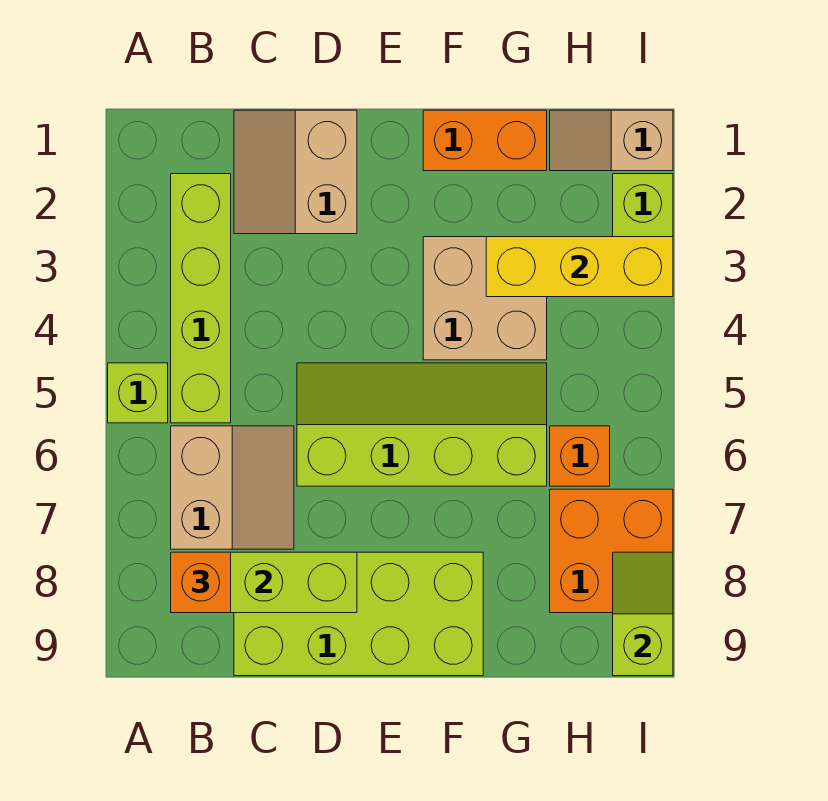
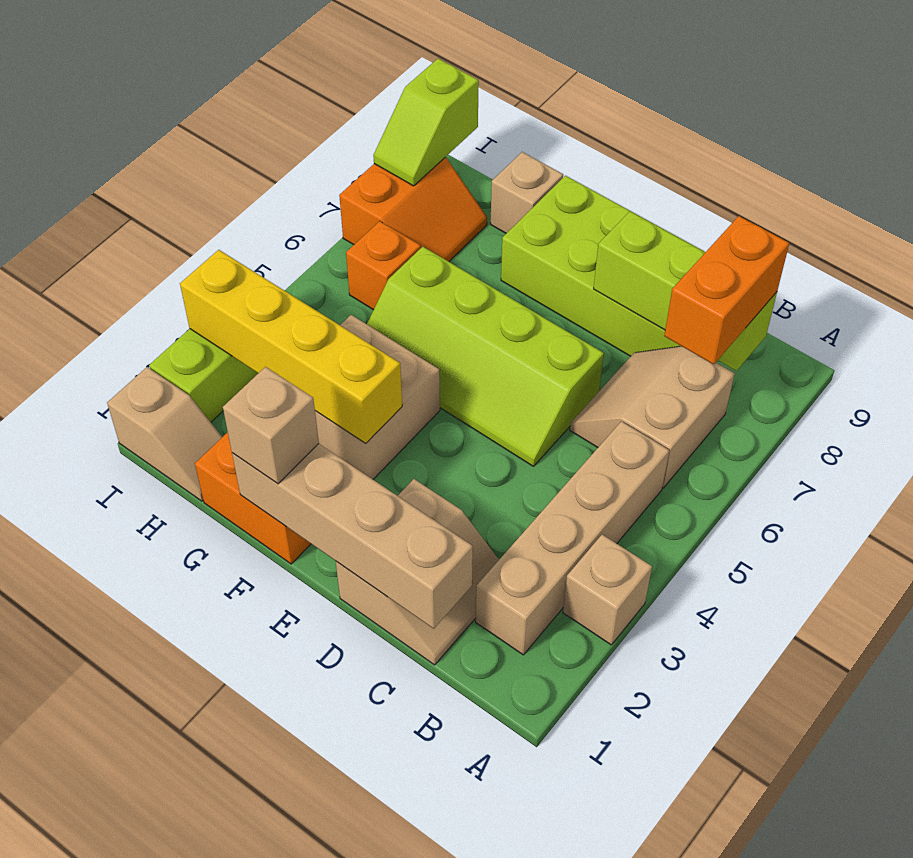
none -> tan 1x1 brick [563,535,652,645]
lime 1x1 brick [108,363,168,423] -> none
lime 1x4 brick [171,174,231,423] -> tan 1x4 brick [476,421,669,655]
orange 1x1 brick [171,552,231,613] -> orange 1x2 brick [664,216,789,365]
none -> tan 1x4 brick [232,444,473,629]
none -> tan 1x1 brick [223,367,319,484]
yellow 1x3 brick [486,237,673,297] -> yellow 1x4 brick [180,250,402,443]
none -> tan 1x1 brick [491,152,563,233]
orange 2x2 brick [550,489,673,613] -> orange 2x2 slope [339,157,487,262]

